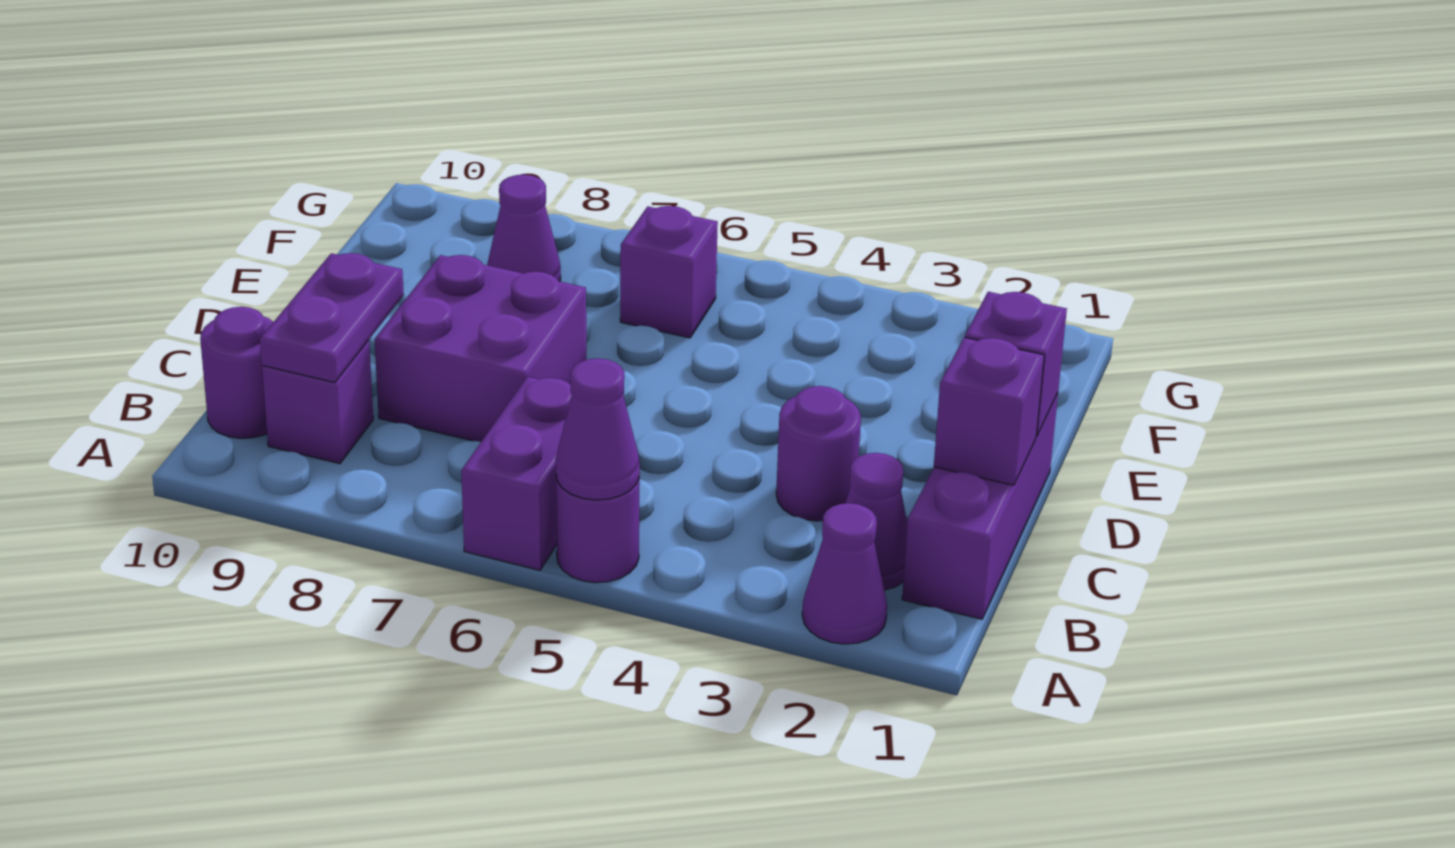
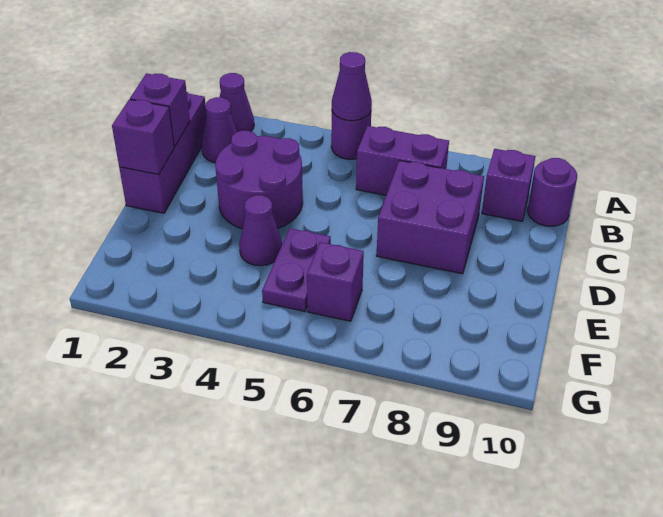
purple 1x2 brick [461,377,572,570] -> purple 1x2 brick turned to [356,126,449,195]
purple 1x2 plate [260,253,404,382] -> purple 1x2 plate moved to [262,228,331,311]
purple 1x1 round brick [776,386,861,521] -> purple 2x2 round brick [215,131,303,229]
purple 1x1 cone [487,175,561,281] -> purple 1x1 cone moved to [239,195,282,266]

